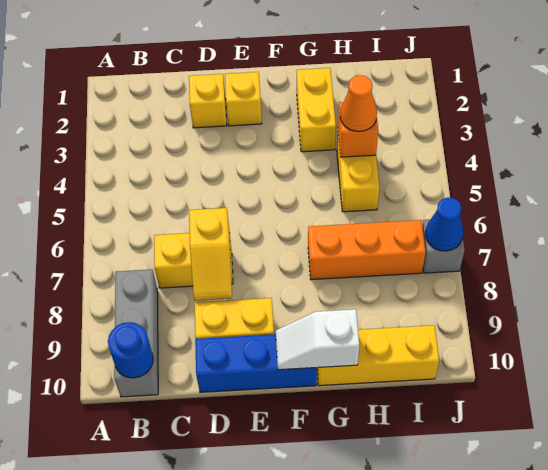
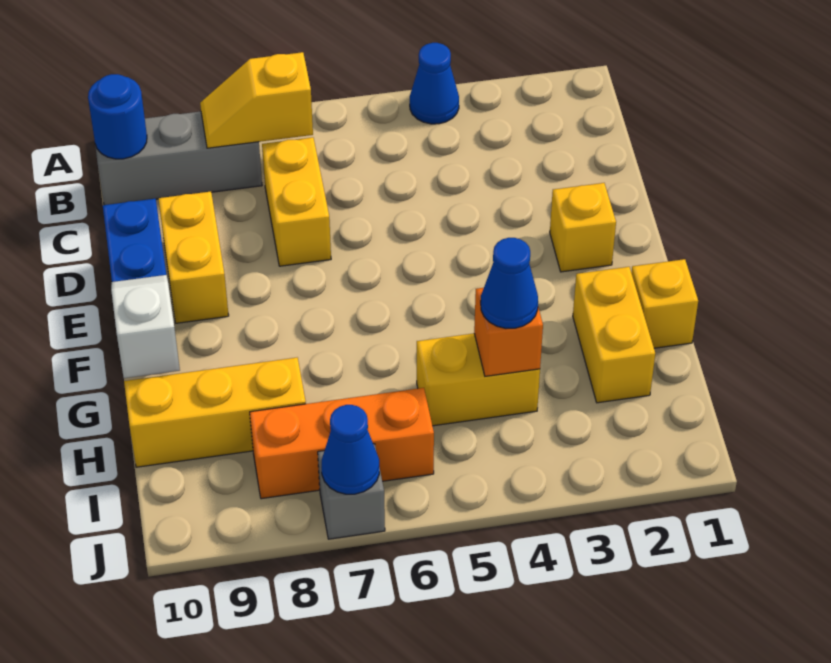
none -> blue 1x1 cone [410,43,459,124]
yellow 1x1 brick [189,74,227,128] -> yellow 1x1 brick moved to [631,259,698,348]
yellow 1x2 slope [189,208,232,300] -> yellow 1x2 slope moved to [200,52,313,148]
yellow 1x2 brick [296,68,336,152] -> yellow 1x2 brick turned to [573,267,655,403]
orange 1x3 brick [308,220,426,280] -> orange 1x3 brick turned to [250,388,434,499]
yellow 1x3 brick [317,325,439,386] -> yellow 1x3 brick turned to [124,358,306,467]
orange 1x1 cone [340,75,377,132] -> blue 1x1 cone [481,238,538,328]

